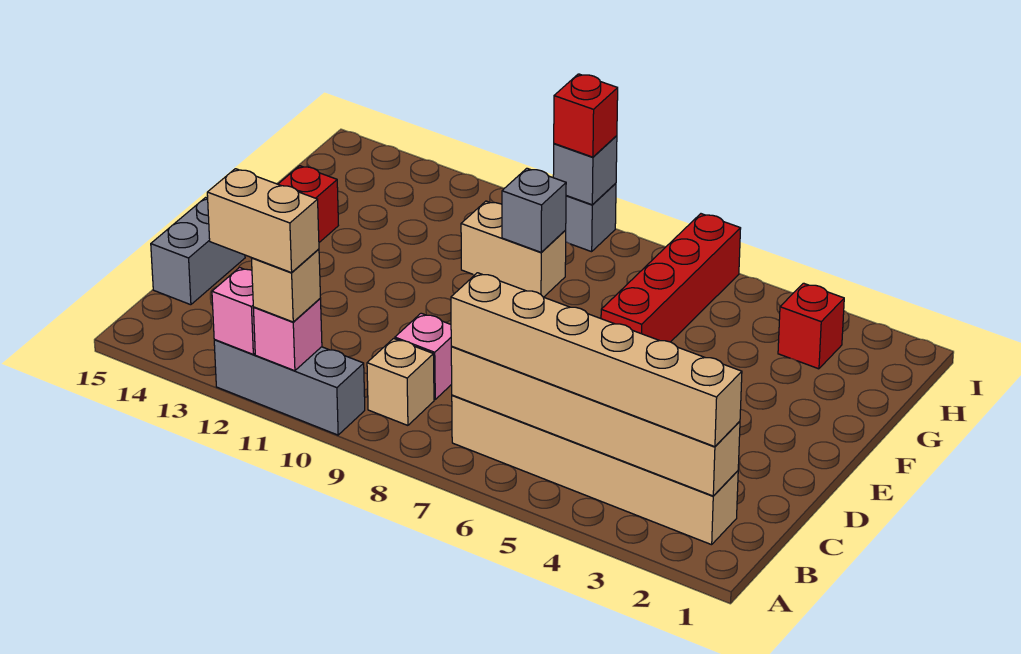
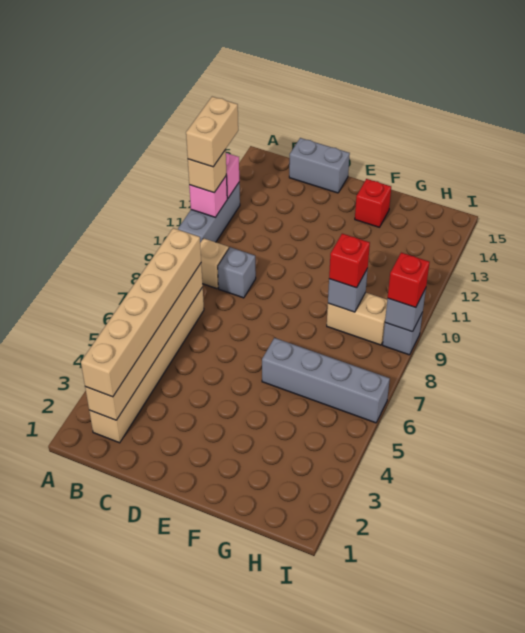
pink 1x1 brick [395,313,452,399] -> grey 1x1 brick [218,247,256,298]
red 1x4 brick [601,214,741,342] -> grey 1x4 brick [262,338,390,423]
tan 1x2 brick [461,201,566,297] -> tan 1x2 brick turned to [327,292,387,345]
red 1x1 brick [778,283,844,369] -> red 1x1 brick moved to [329,234,370,288]

